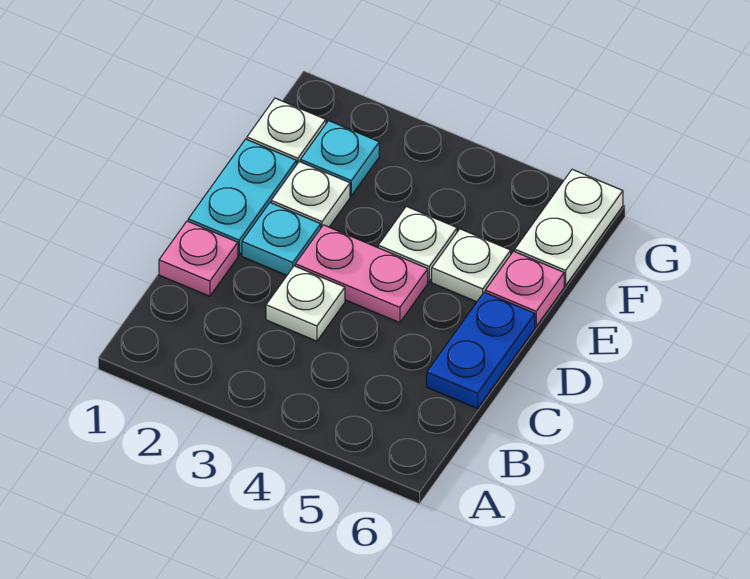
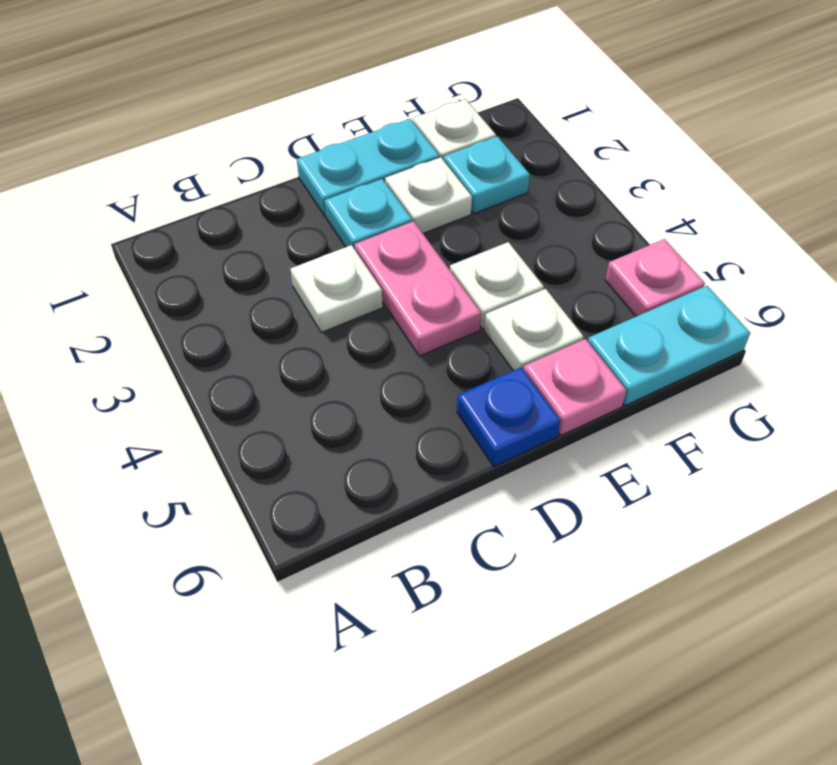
pink 1x1 plate [159,221,238,296] -> pink 1x1 plate moved to [605,239,705,316]
blue 1x2 plate [427,292,535,408] -> blue 1x1 plate [457,367,561,467]
white 1x2 plate [515,169,623,286] -> cyan 1x2 plate [588,286,750,406]

